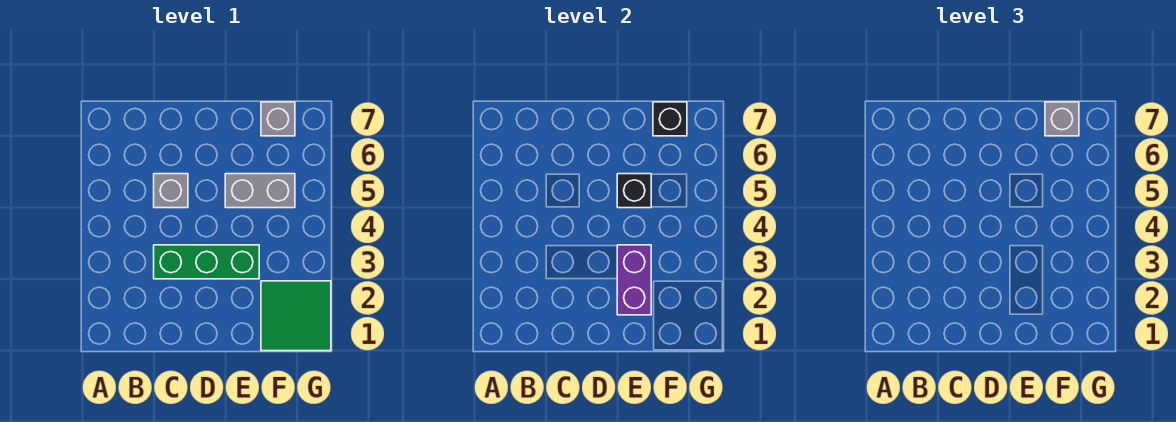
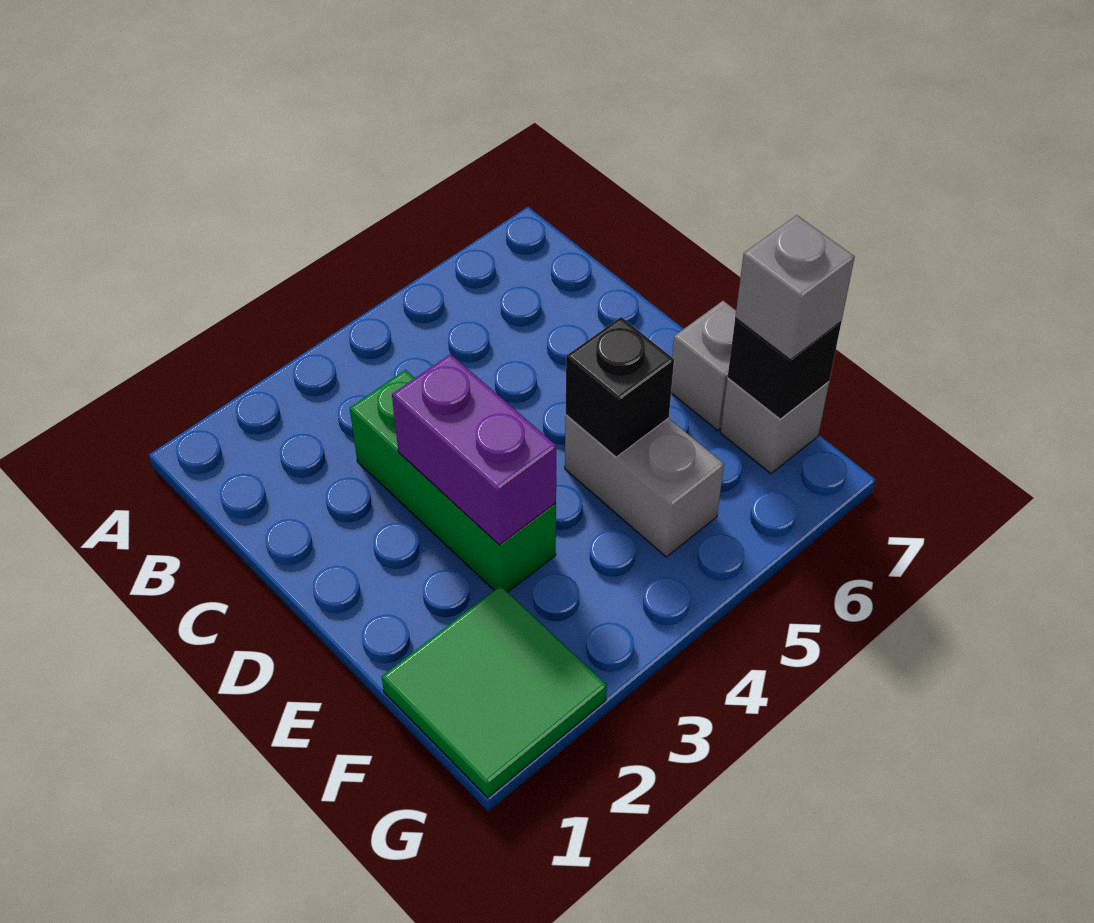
grey 1x1 brick [154,174,188,208] -> grey 1x1 brick moved to [671,301,736,431]
purple 1x2 brick [617,245,651,315] -> purple 1x2 brick turned to [392,354,556,545]

